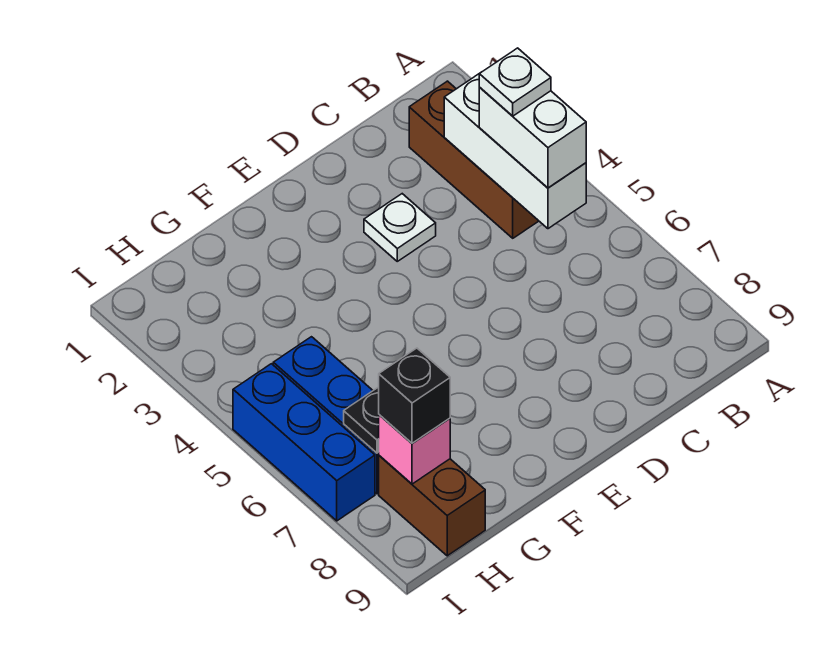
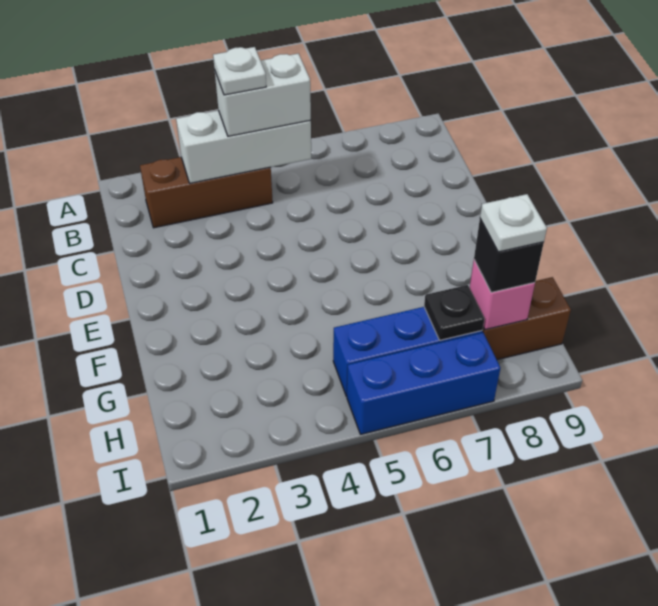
white 1x1 plate [364,194,436,261] -> white 1x1 plate moved to [480,194,547,252]

